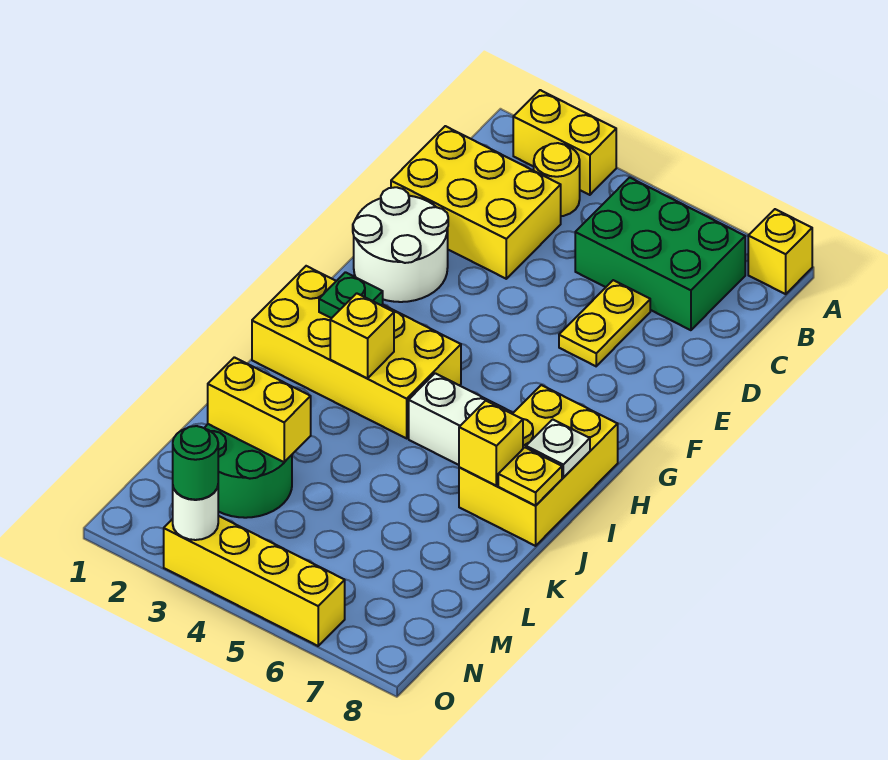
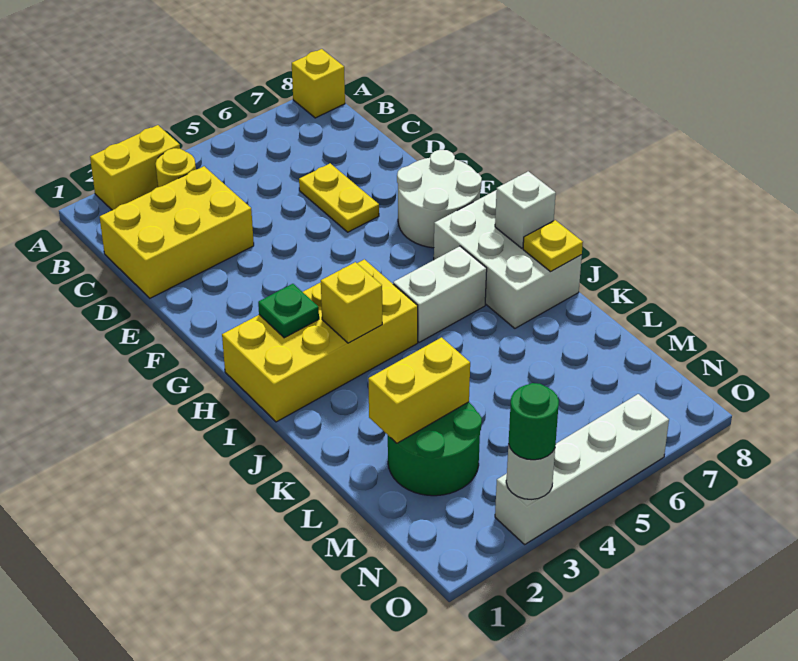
green 2x3 brick [575,177,745,330] -> none
white 2x2 round brick [353,187,448,302] -> white 2x2 round brick moved to [397,150,482,248]
yellow 2x3 brick [459,385,618,546] -> white 2x3 brick [434,190,582,328]
white 1x1 plate [526,419,590,478] -> white 1x1 brick [495,171,556,248]
yellow 1x1 brick [459,401,523,486] -> none
yellow 1x4 brick [164,516,345,646] -> white 1x4 brick [495,394,669,544]

